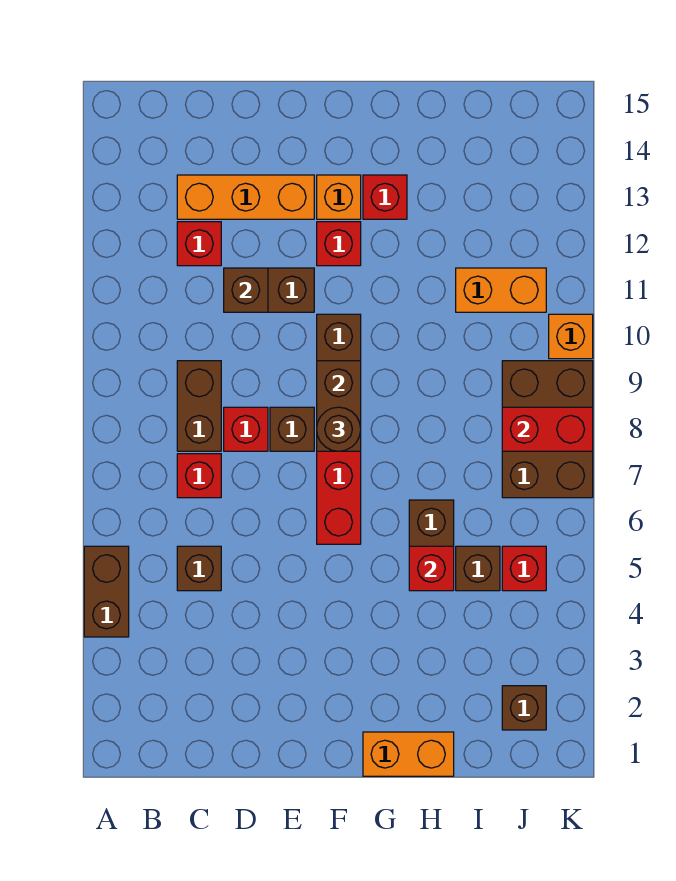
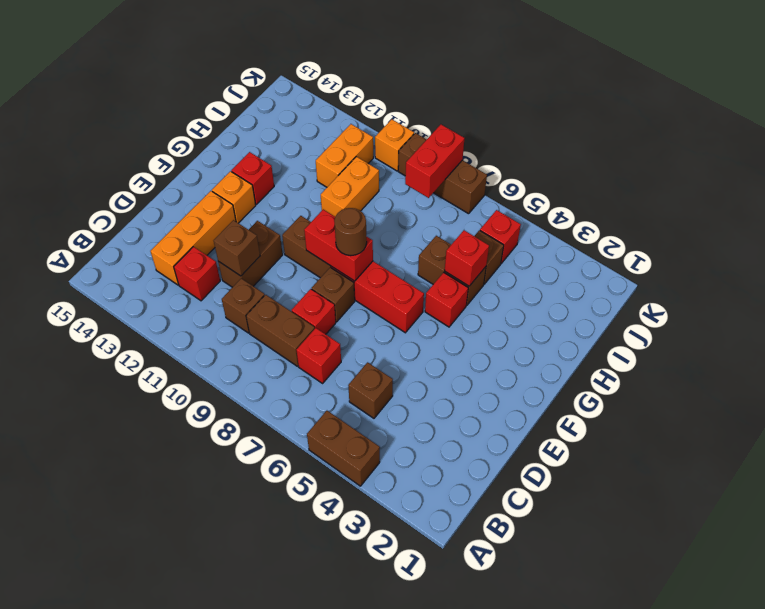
brown 1x2 brick [317,361,361,451] -> red 1x2 brick [304,209,373,281]
red 1x1 brick [317,222,361,266] -> red 1x1 brick moved to [425,272,468,327]
orange 1x2 brick [363,732,454,776] -> orange 1x2 brick moved to [321,157,379,216]
brown 1x1 brick [502,686,546,730] -> brown 1x1 brick moved to [222,278,265,333]
brown 2x3 brick [502,361,593,498] -> brown 1x3 brick [398,133,487,214]

